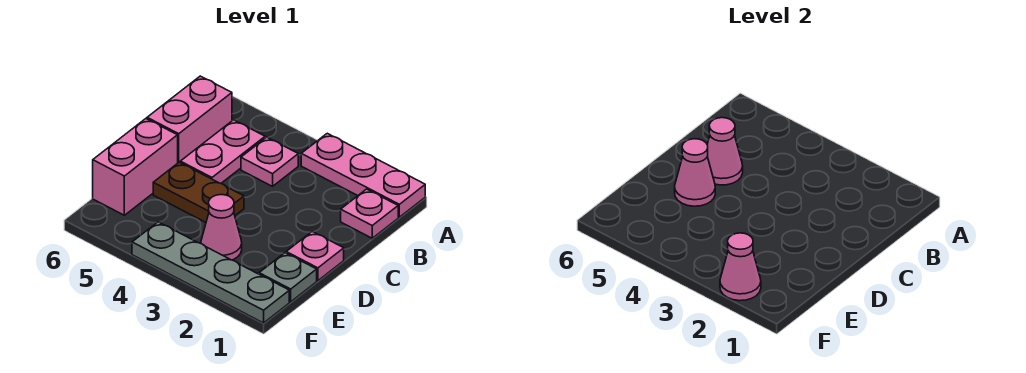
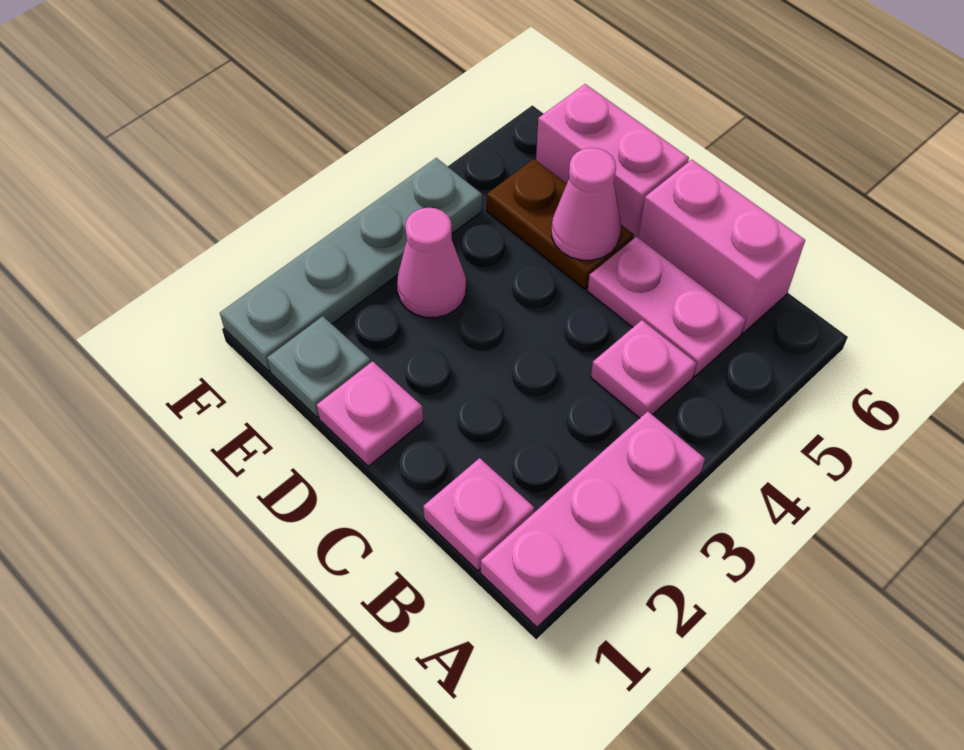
pink 1x1 cone [707,118,743,185] -> none
brown 1x2 plate [153,162,244,222] -> brown 1x2 plate turned to [487,159,634,289]
pink 1x1 cone [720,233,761,301] -> none

